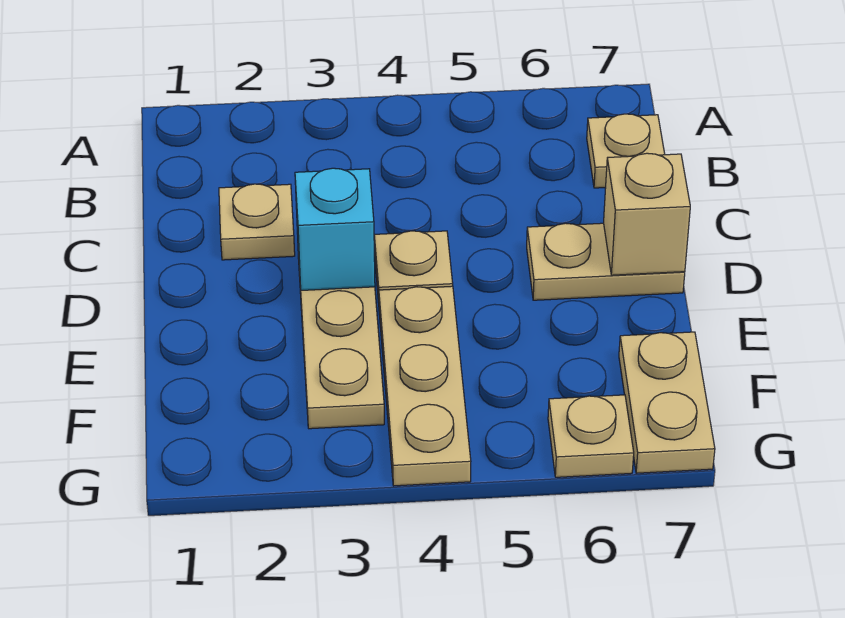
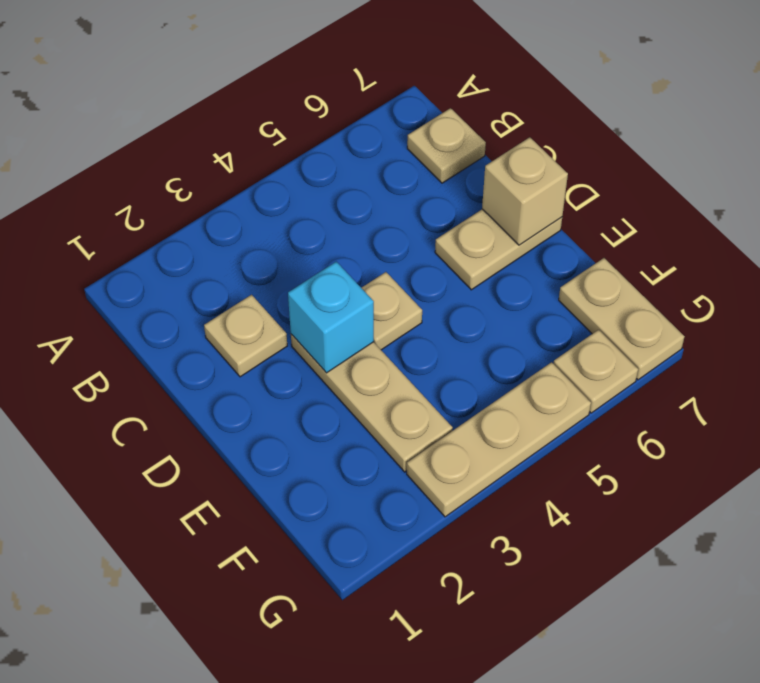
tan 1x3 plate [379,286,471,486] -> tan 1x3 plate turned to [407,362,591,517]

